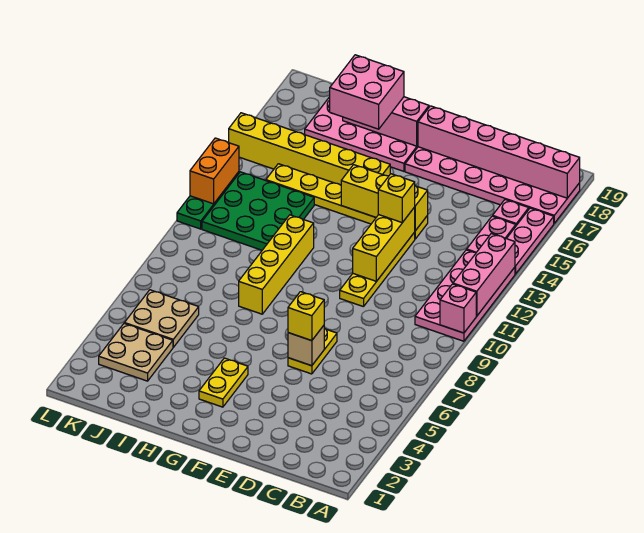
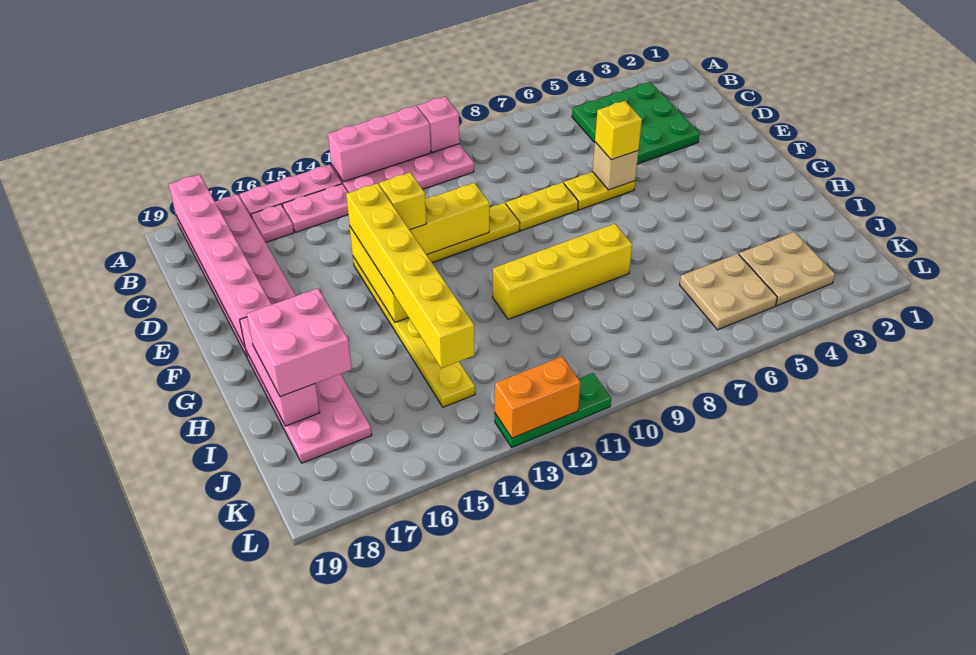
yellow 1x2 plate [199,358,248,407] -> yellow 1x2 plate moved to [506,182,578,231]
yellow 1x6 brick [229,113,390,185] -> yellow 1x6 brick moved to [346,183,475,368]
green 3x3 plate [202,172,314,250] -> green 3x3 plate moved to [572,82,700,164]

